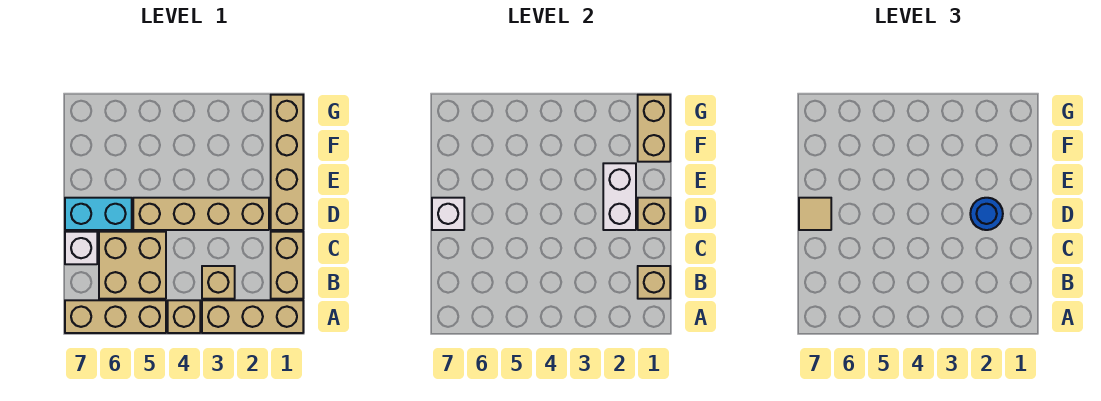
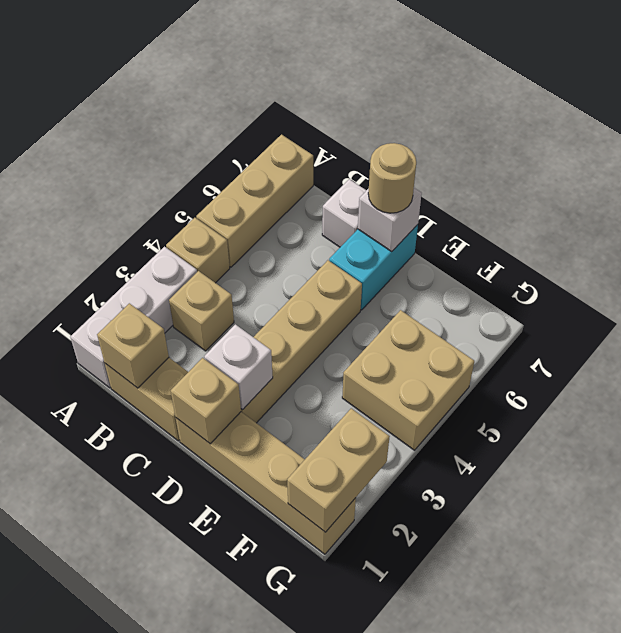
tan 1x3 brick [202,300,303,333] -> white 1x3 brick [70,247,197,388]
tan 2x2 brick [99,232,166,299] -> tan 2x2 brick moved to [342,310,474,450]
white 1x2 brick [603,163,636,230] -> white 1x1 brick [204,324,273,410]
blue 1x1 round brick [970,198,1003,230] -> none
tan 1x1 tile [799,198,831,230] -> tan 1x1 round brick [368,143,416,213]
tan 1x2 brick [638,95,670,162] -> tan 1x2 brick turned to [287,408,390,532]

